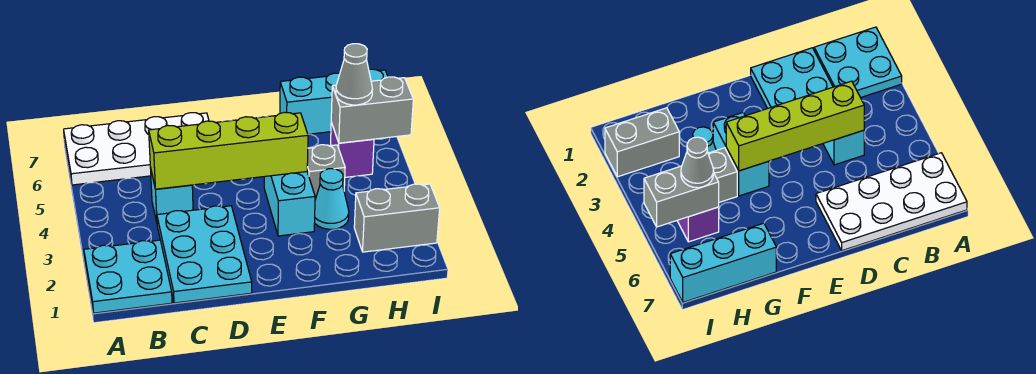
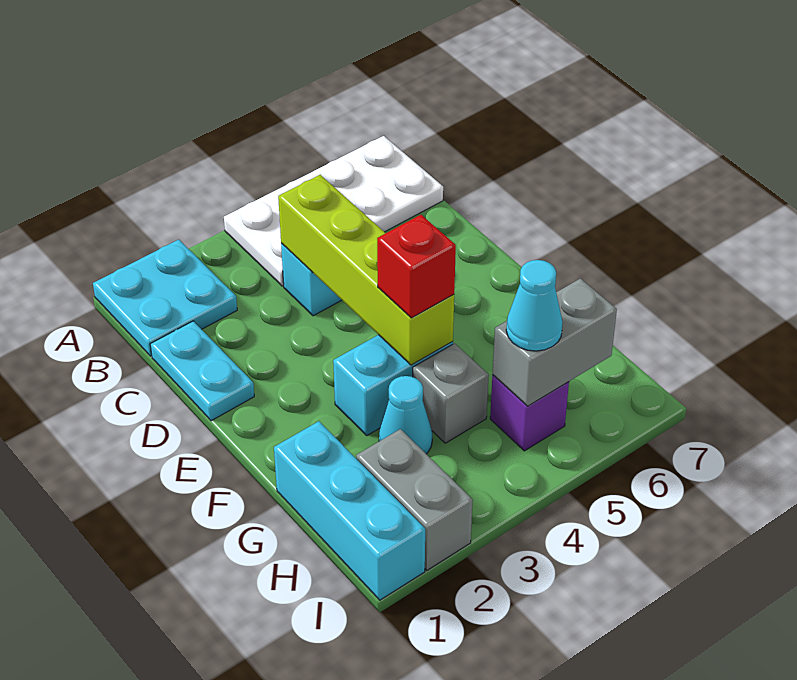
white 2x4 plate [64,113,209,185] -> white 2x4 plate turned to [224,136,443,286]
cyan 2x3 plate [157,206,252,303] -> cyan 1x2 plate [150,321,254,421]
none -> red 1x1 brick [377,215,456,318]
cyan 1x3 brick [280,69,388,134] -> cyan 1x3 brick moved to [274,421,425,600]
grey 1x2 brick [331,77,413,143] -> grey 1x2 brick turned to [493,279,617,406]
grey 1x1 cone [336,44,372,105] -> cyan 1x1 cone [506,260,563,351]

